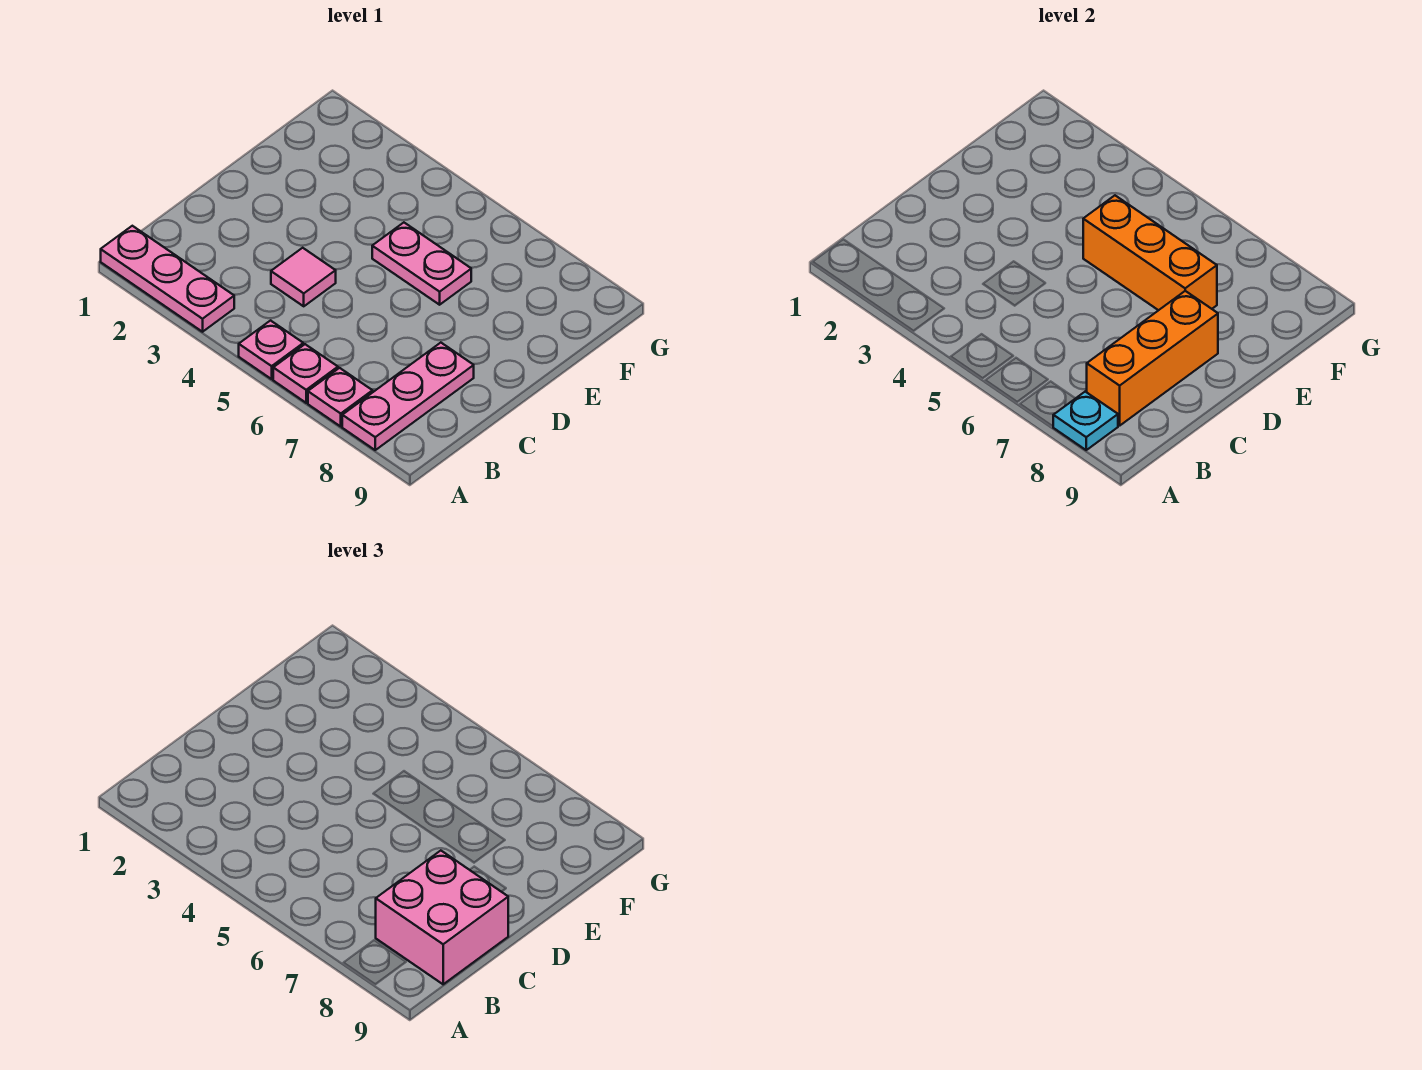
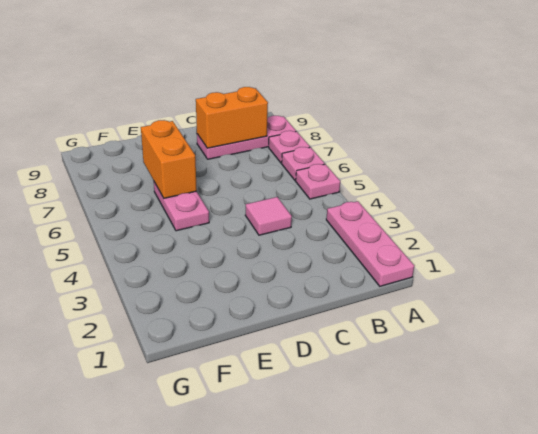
cyan 1x1 plate [1053,392,1118,450] -> none
orange 1x3 brick [1087,291,1218,426] -> orange 1x2 brick [196,87,268,148]
pink 2x2 brick [376,851,508,984] -> none
orange 1x3 brick [1083,196,1217,310] -> orange 1x2 brick [141,120,197,198]

